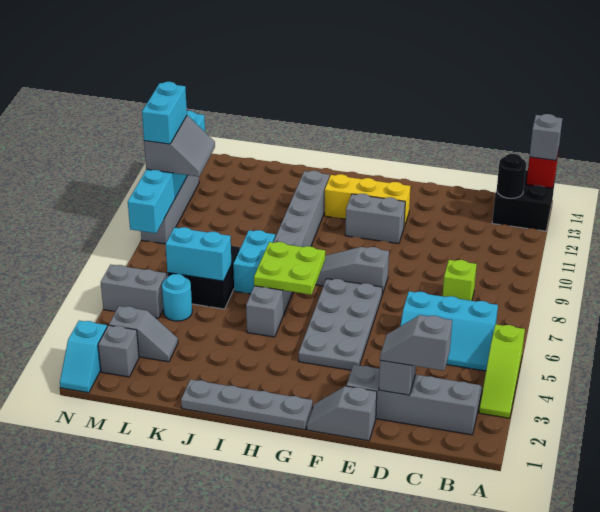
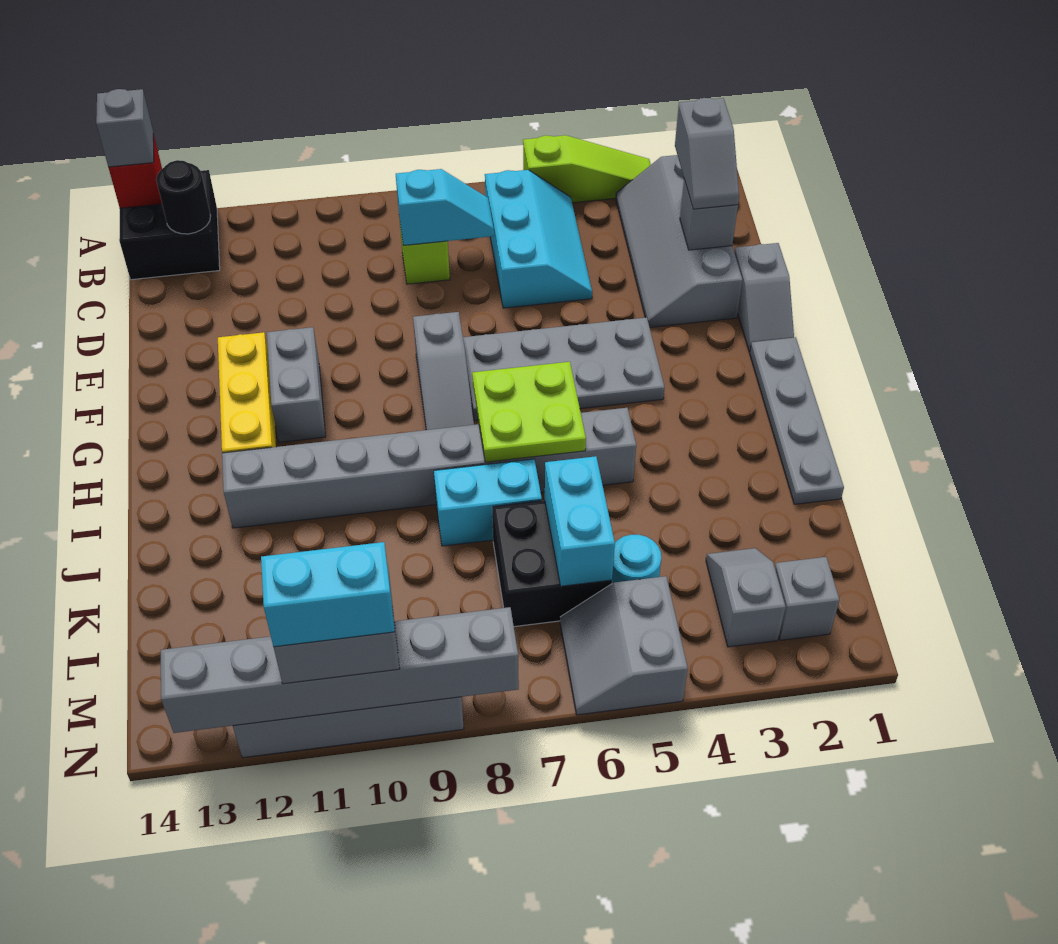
cyan 1x2 slope [60,321,107,393] -> cyan 1x2 slope moved to [396,169,494,246]
cyan 1x6 brick [128,111,205,233] -> grey 1x6 brick [161,607,519,733]

